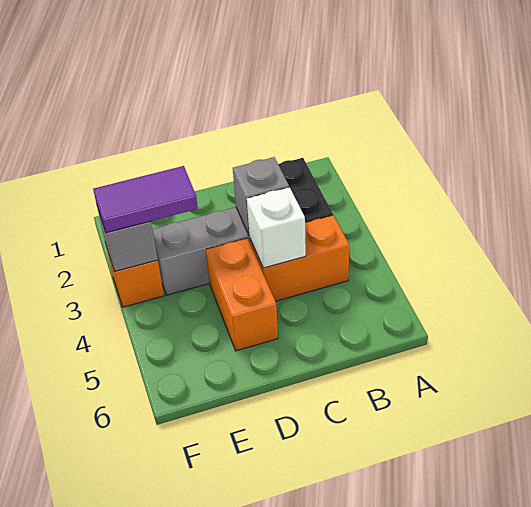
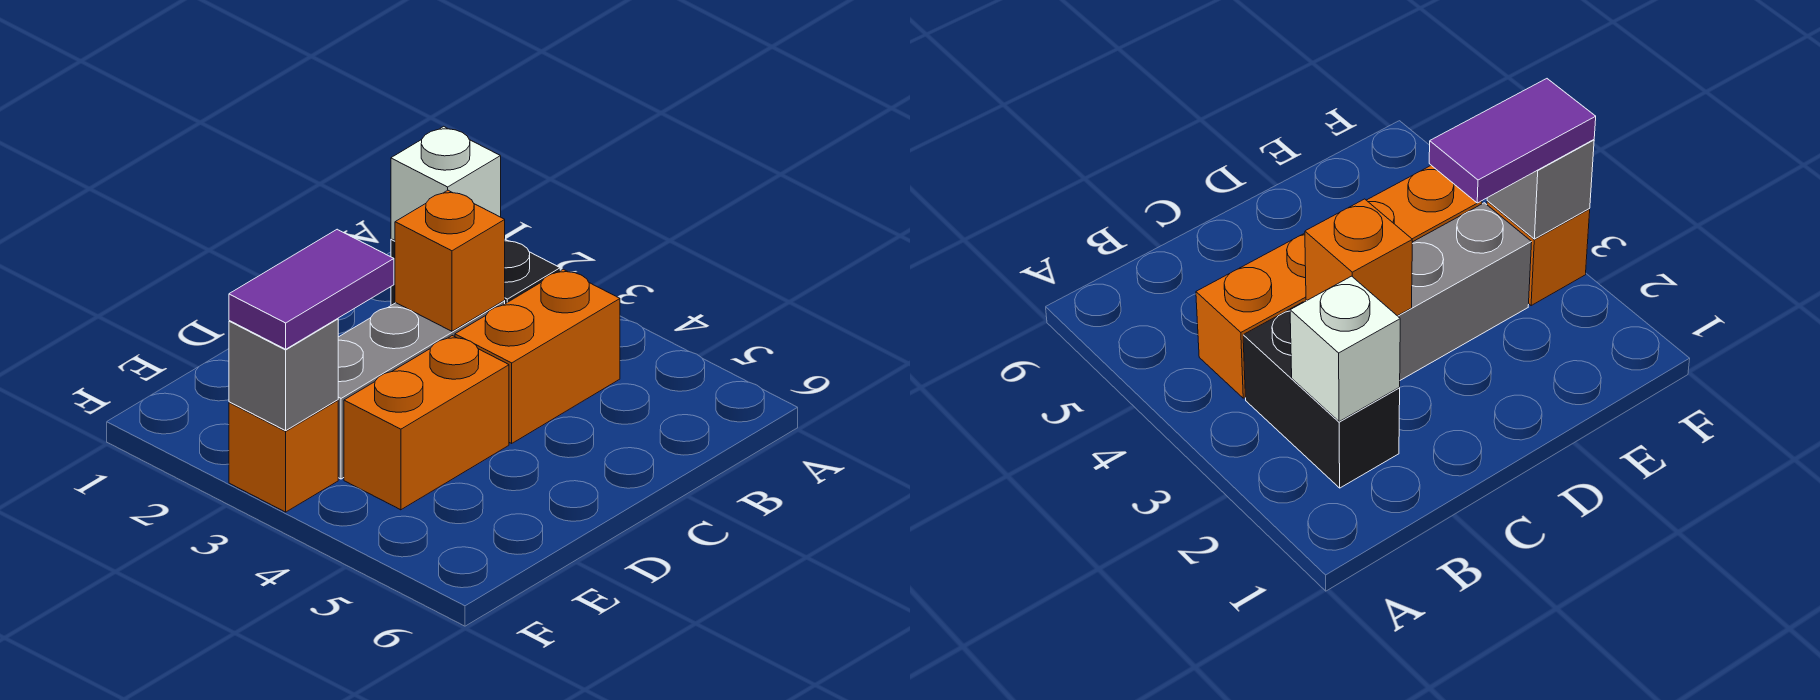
grey 1x1 brick [233,157,289,234] -> orange 1x1 brick [395,190,505,331]
white 1x1 brick [247,187,306,268] -> white 1x1 brick moved to [391,126,501,240]
orange 1x2 brick [206,238,278,351] -> orange 1x2 brick turned to [344,336,509,510]

